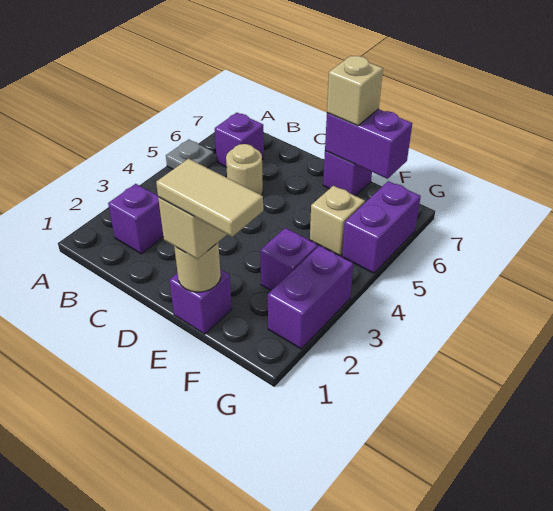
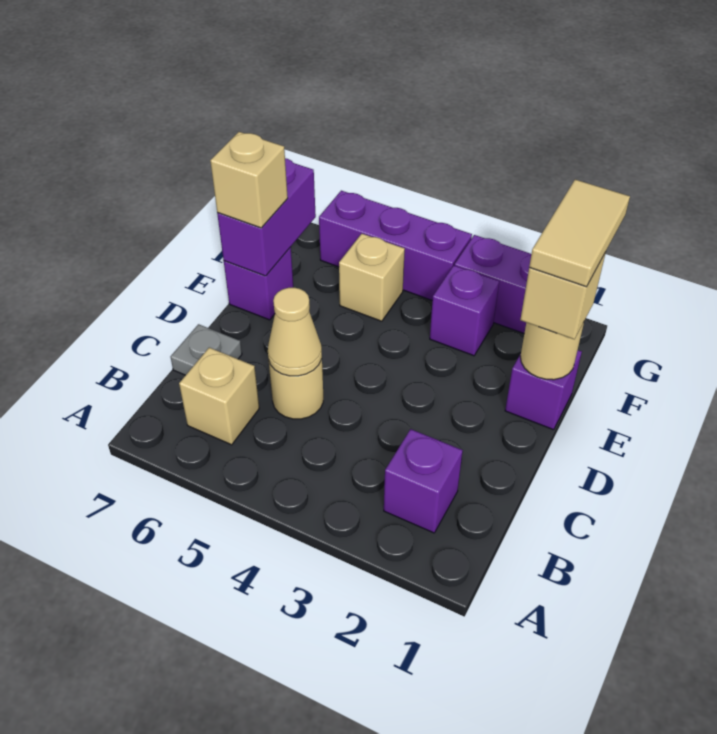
grey 1x1 plate [166,139,214,169] -> grey 1x1 plate moved to [171,324,242,375]
purple 1x1 brick [215,113,264,167] -> tan 1x1 brick [179,348,259,445]
none -> tan 1x1 cone [268,288,322,376]
purple 1x2 brick [342,181,421,273] -> purple 1x3 brick [319,191,472,301]

